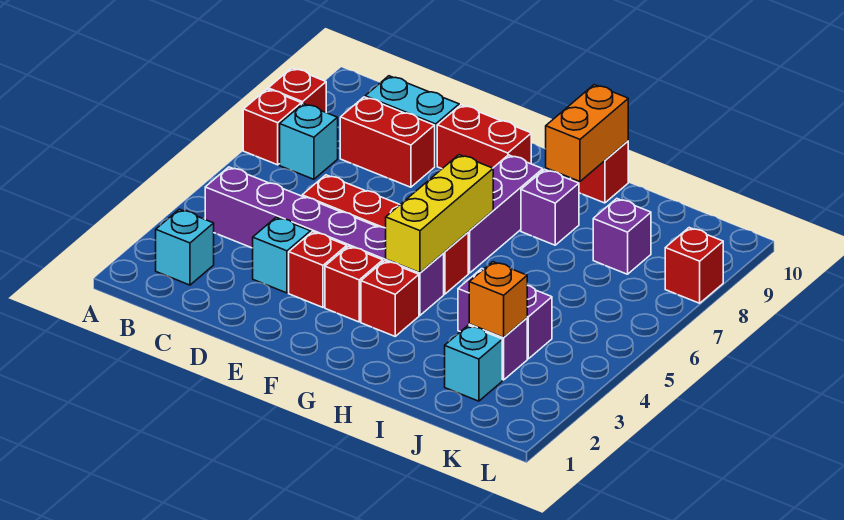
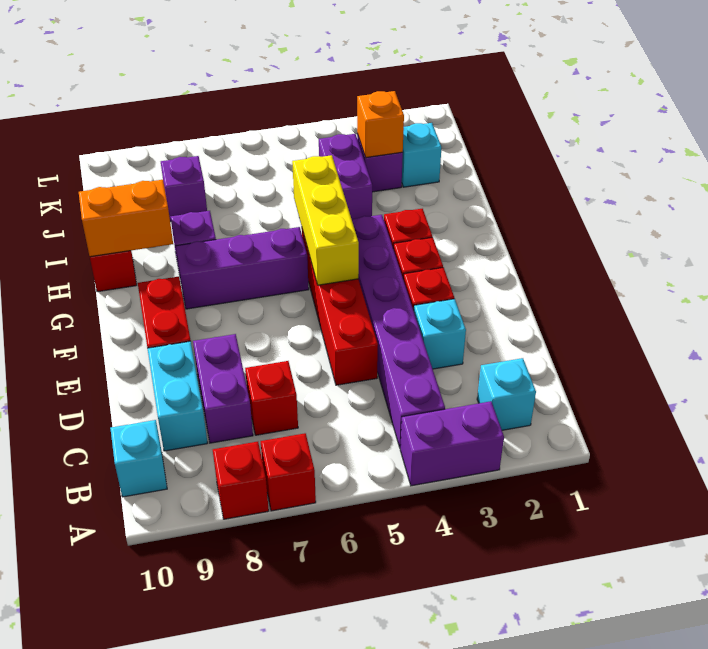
none -> purple 1x2 brick [400,401,504,486]
cyan 1x1 brick [280,104,338,179] -> cyan 1x1 brick moved to [110,420,167,497]
red 1x2 brick [340,97,435,187] -> purple 1x2 brick [193,334,253,443]
yellow 1x3 brick [386,155,493,273] -> yellow 1x3 brick turned to [292,155,359,285]
red 1x1 brick [665,228,723,303] -> red 1x1 brick moved to [245,361,298,435]

